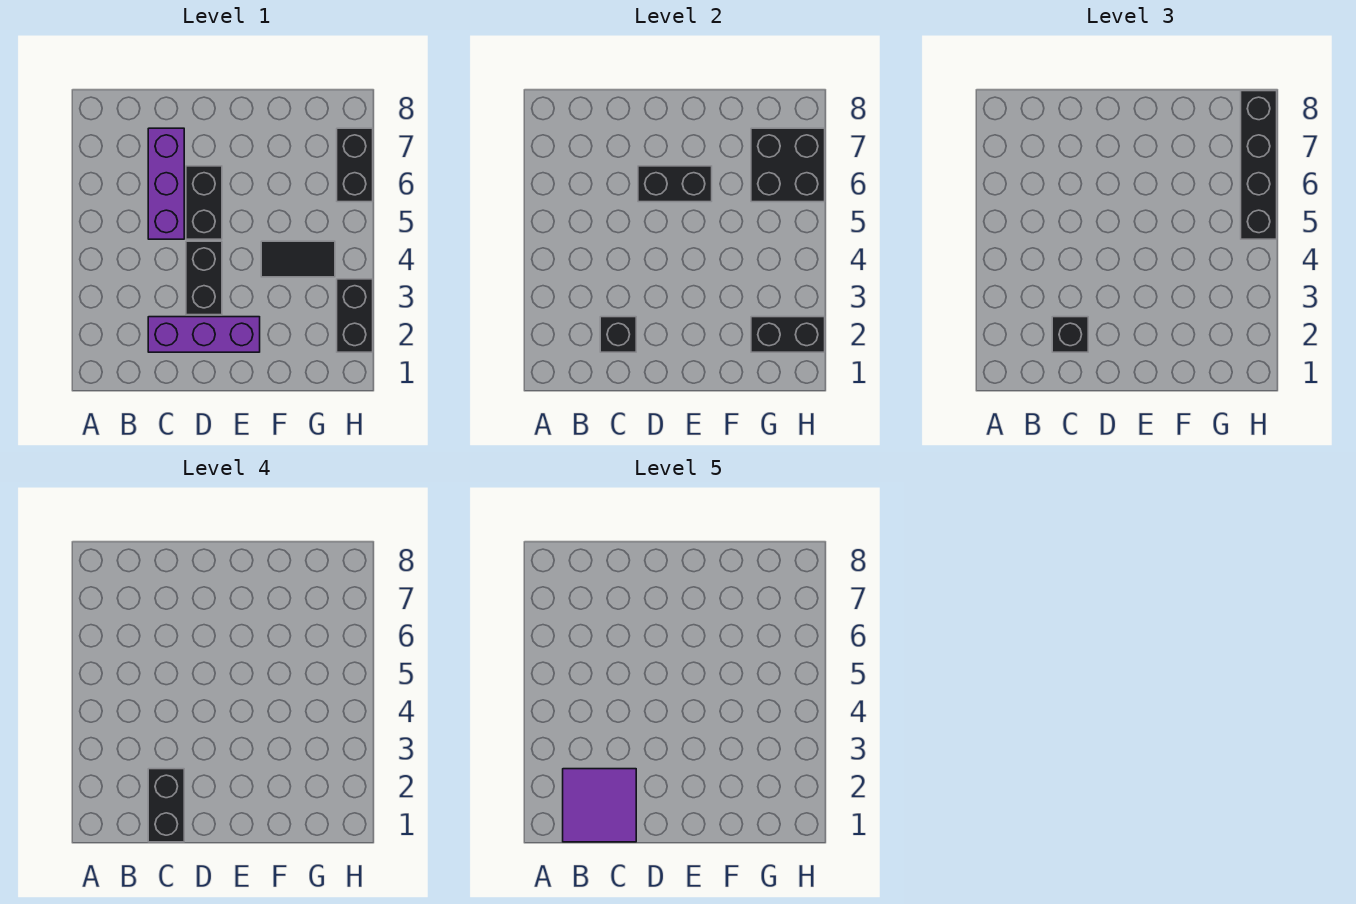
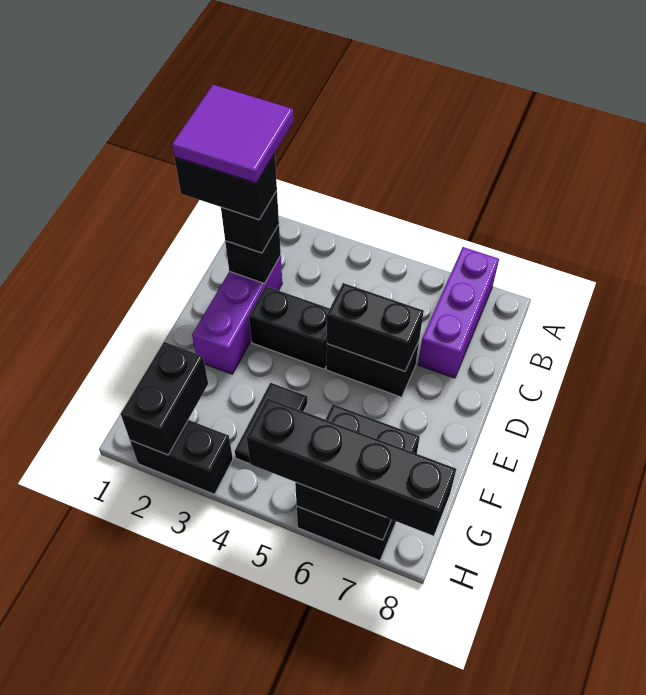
purple 1x3 brick [148,128,184,239] -> purple 1x3 brick turned to [418,247,499,378]
black 1x2 brick [638,166,712,202] -> black 1x2 brick turned to [327,283,424,371]

